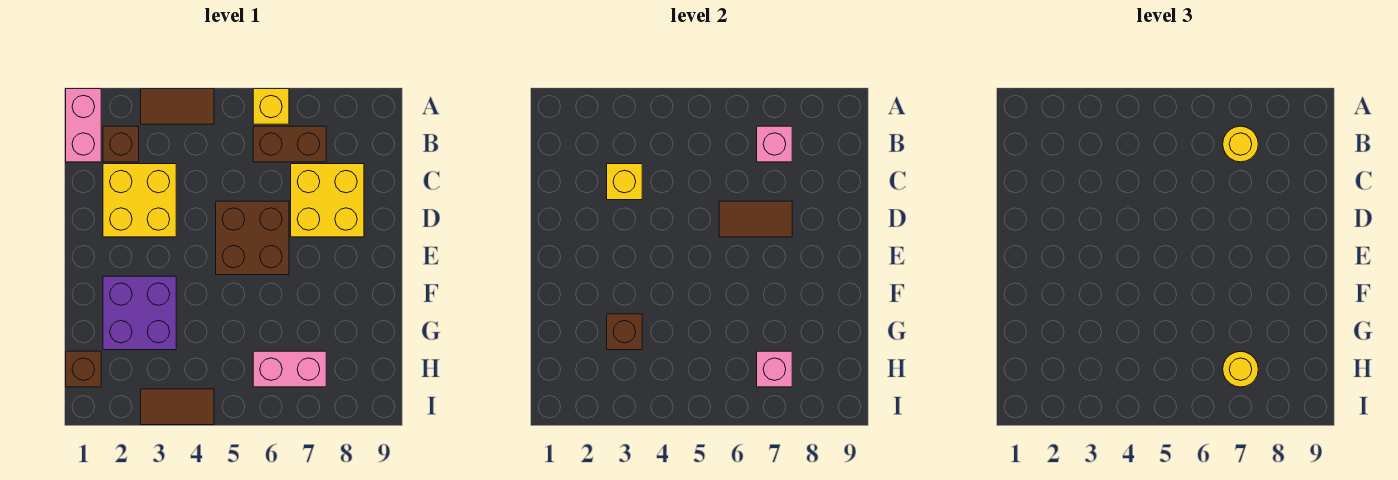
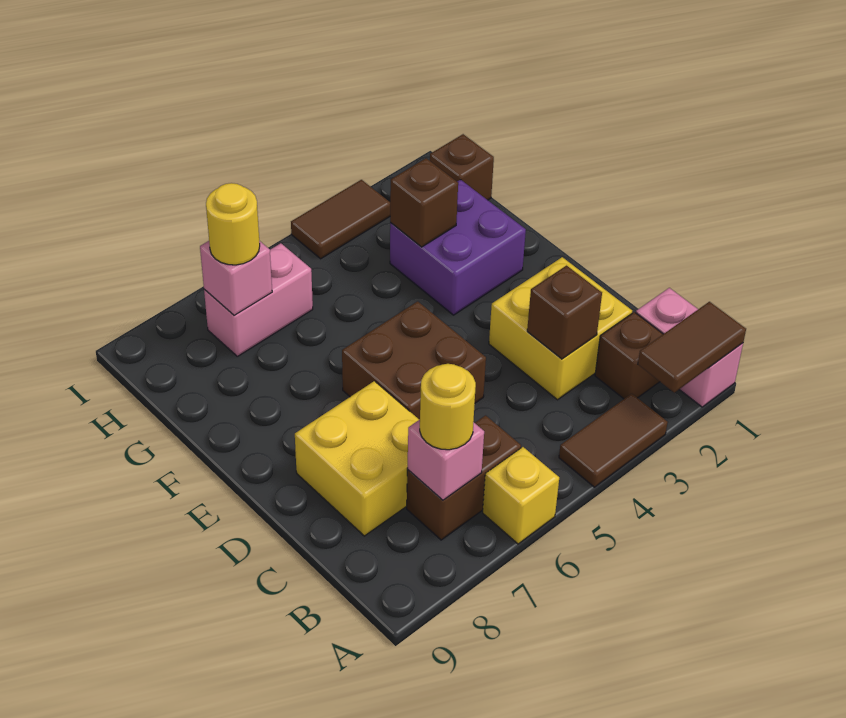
yellow 1x1 brick [607,164,642,200] -> brown 1x1 brick [527,266,602,359]
brown 1x2 tile [719,201,792,237] -> brown 1x2 tile moved to [638,302,746,393]

